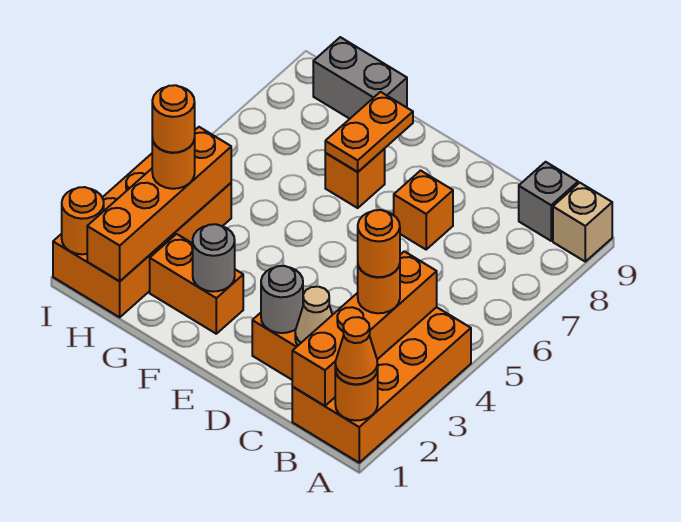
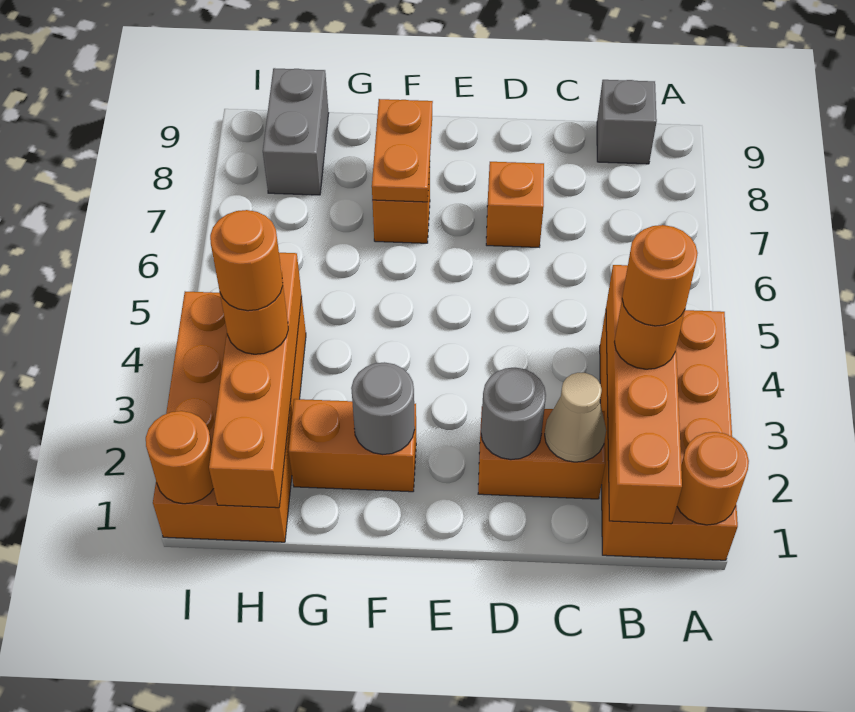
orange 1x1 cone [335,317,378,384] -> none
tan 1x1 brick [553,183,612,262] -> none
grey 1x2 brick [313,37,407,119] -> grey 1x2 brick turned to [263,68,329,195]

